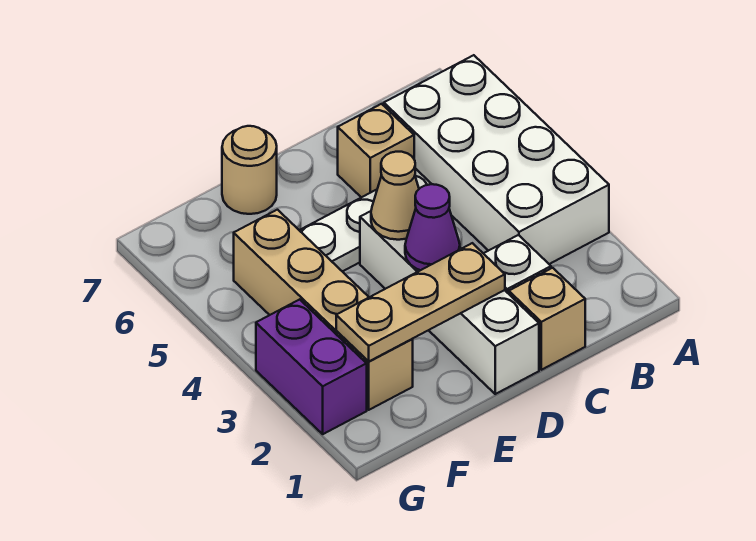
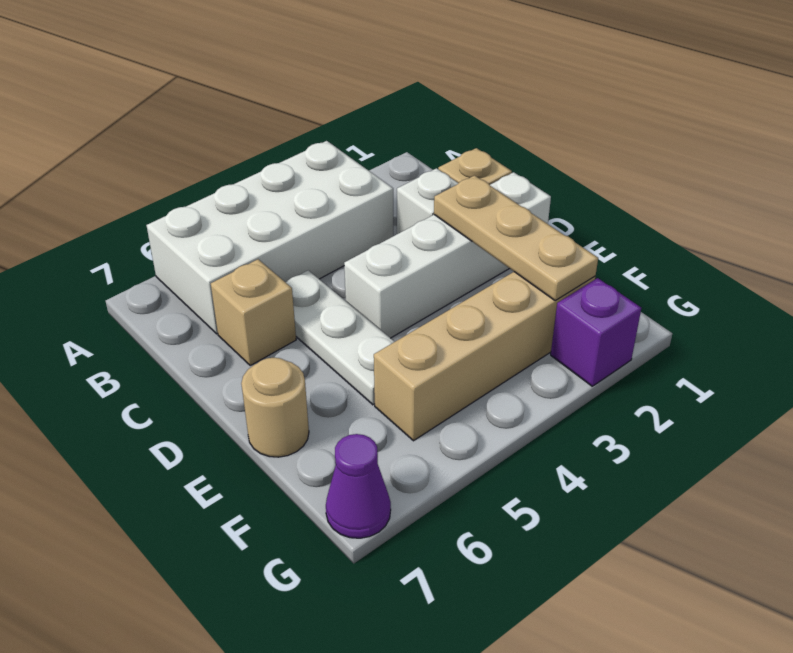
purple 1x1 cone [405,184,460,270] -> purple 1x1 cone moved to [326,434,391,538]
tan 1x1 cone [371,152,419,240] -> none
purple 1x2 brick [256,299,367,434] -> purple 1x1 brick [551,278,641,386]

